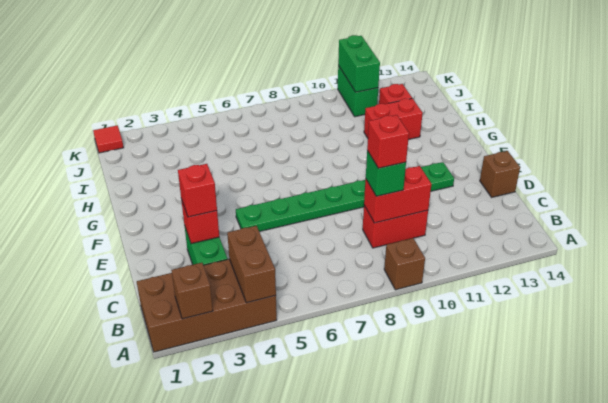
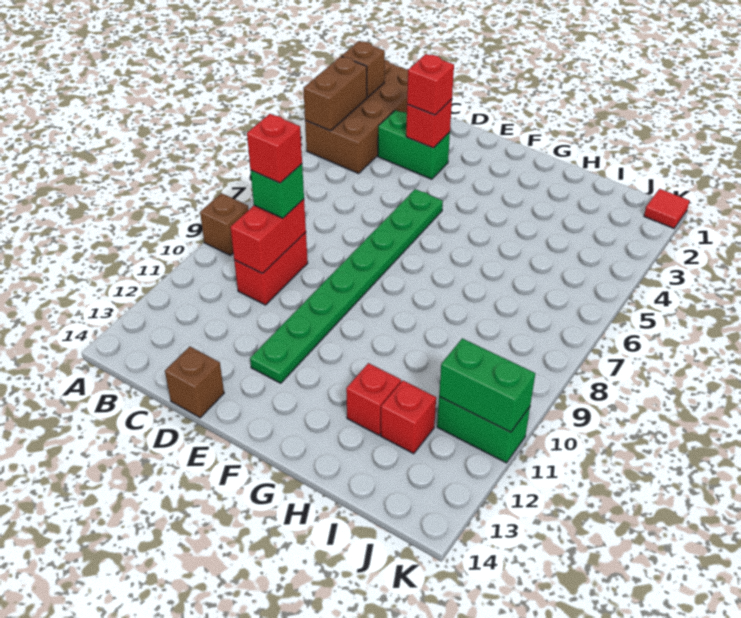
brown 1x2 brick [227,226,276,303] -> brown 1x2 brick turned to [303,56,367,131]
red 1x2 brick [364,98,423,140] -> red 1x1 brick [346,363,401,435]

